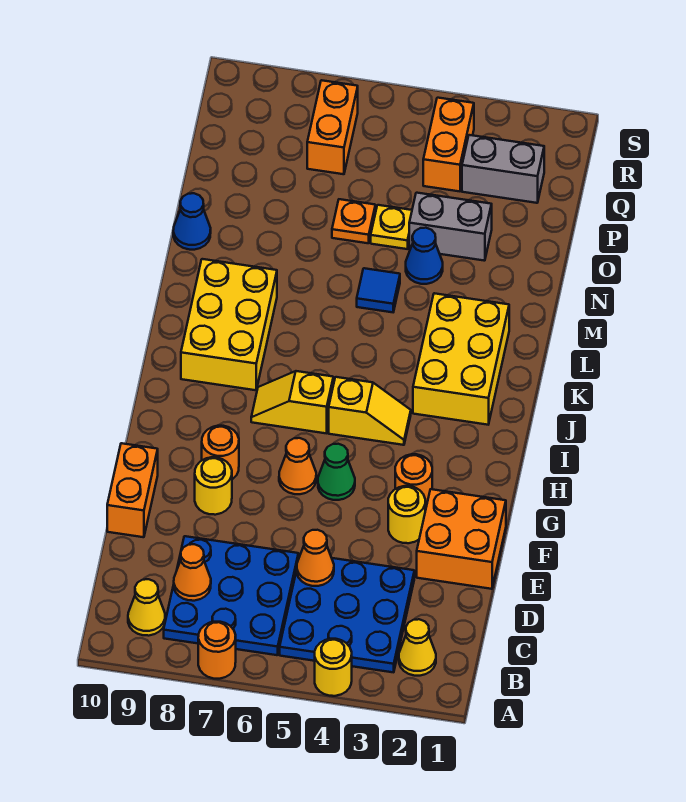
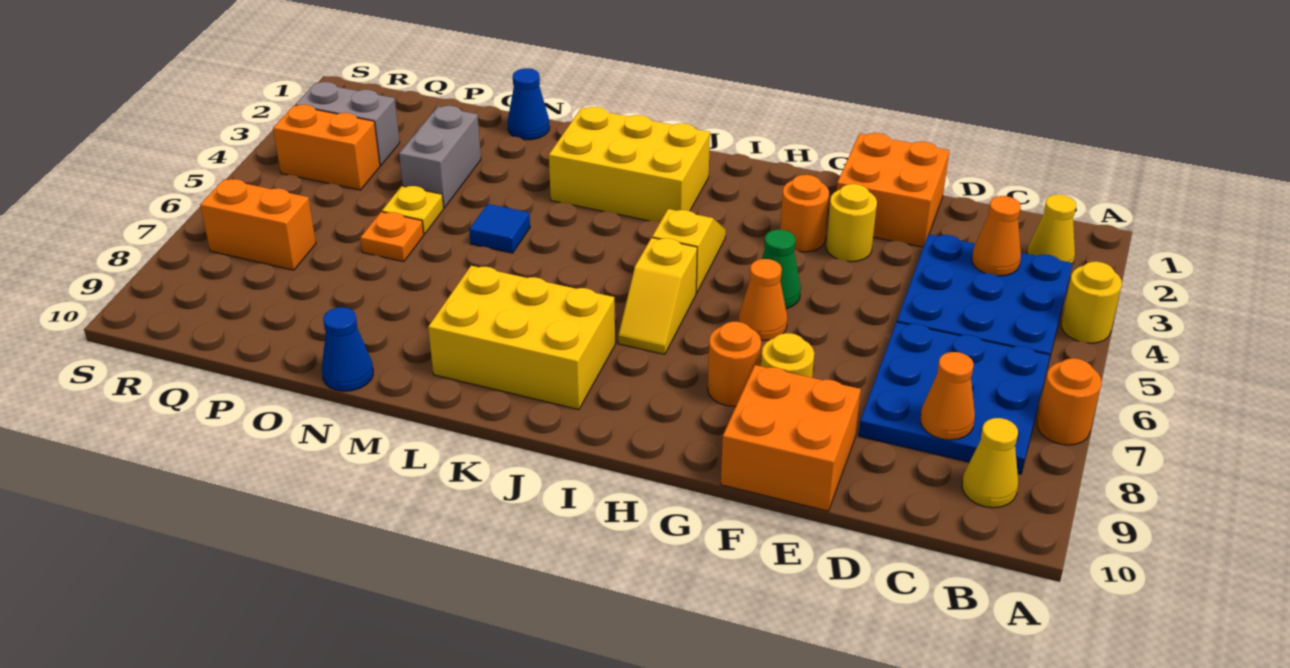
orange 1x1 cone [297,530,334,586] -> orange 1x1 cone moved to [972,196,1021,276]
orange 1x2 brick [107,443,158,537] -> orange 2x2 brick [721,365,861,511]
blue 1x1 cone [406,228,443,284] -> blue 1x1 cone moved to [508,68,550,140]
grey 1x2 brick [462,135,544,203] -> grey 1x2 brick turned to [295,82,400,166]

